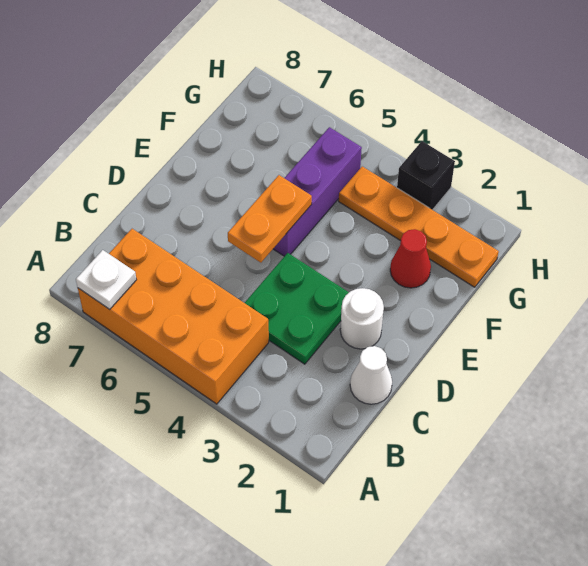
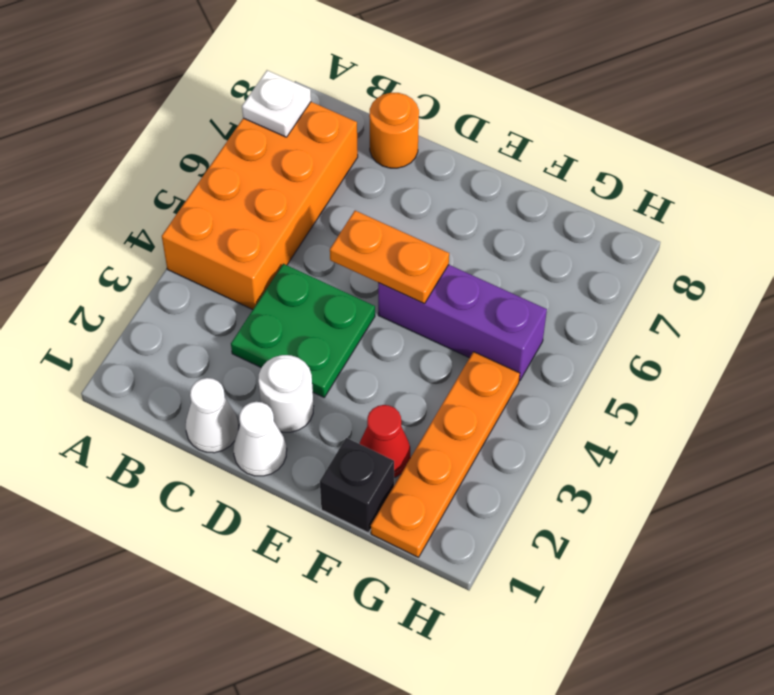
none -> orange 1x1 round brick [369,93,419,168]
none -> white 1x1 cone [233,402,287,476]
black 1x1 brick [397,141,455,210] -> black 1x1 brick moved to [320,438,394,533]

